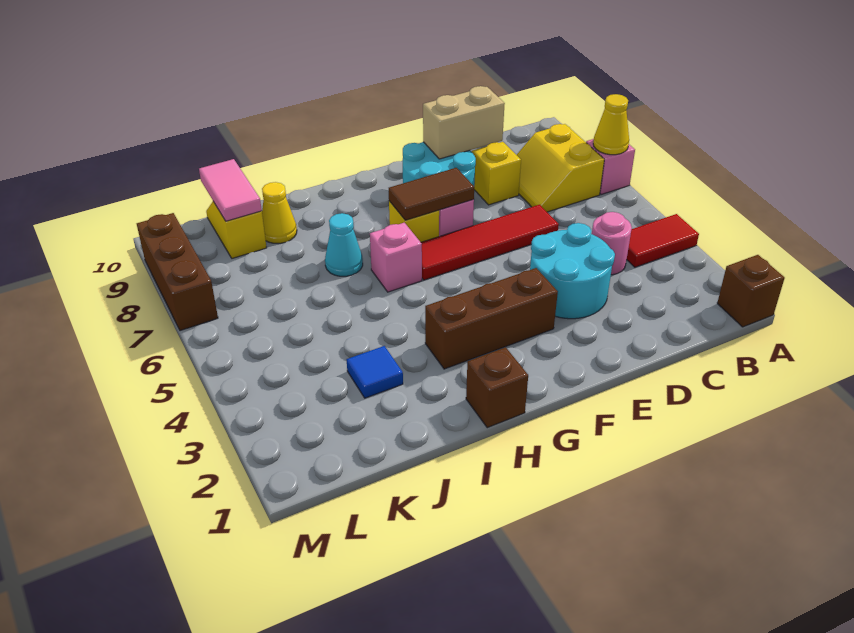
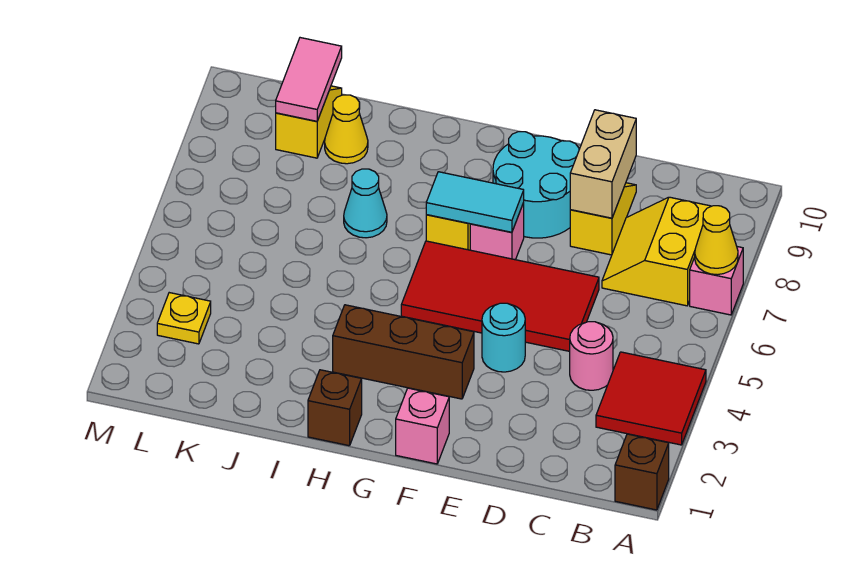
red 1x2 tile [627,214,699,267] -> red 2x2 tile [596,352,706,445]
cyan 2x2 round brick [530,223,615,319] -> cyan 1x1 round brick [482,303,525,372]
red 1x4 tile [421,205,559,280] -> red 2x4 tile [401,241,599,351]
tan 1x2 brick [423,86,505,159] -> tan 1x2 brick turned to [570,110,636,218]
brown 1x2 tile [389,168,474,220] -> cyan 1x2 tile [426,172,524,232]
pink 1x1 brick [370,223,422,292] -> pink 1x1 brick moved to [396,388,449,464]
blue 1x1 tile [347,346,403,398] -> none
none -> yellow 1x1 plate [157,293,211,344]
brown 1x3 brick [137,213,218,331] -> none

